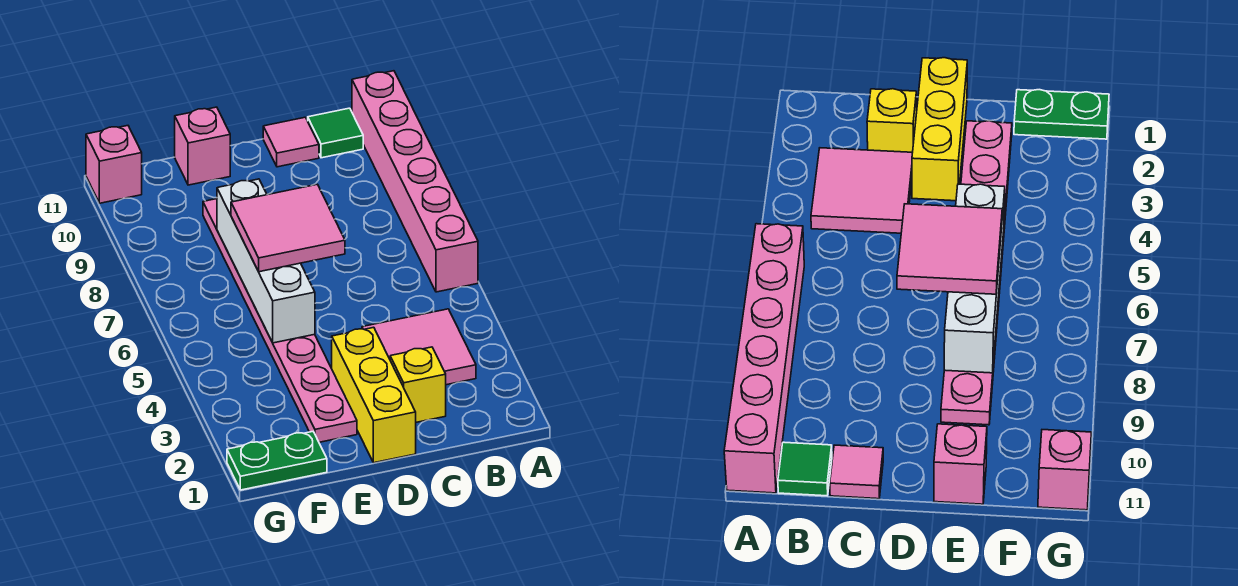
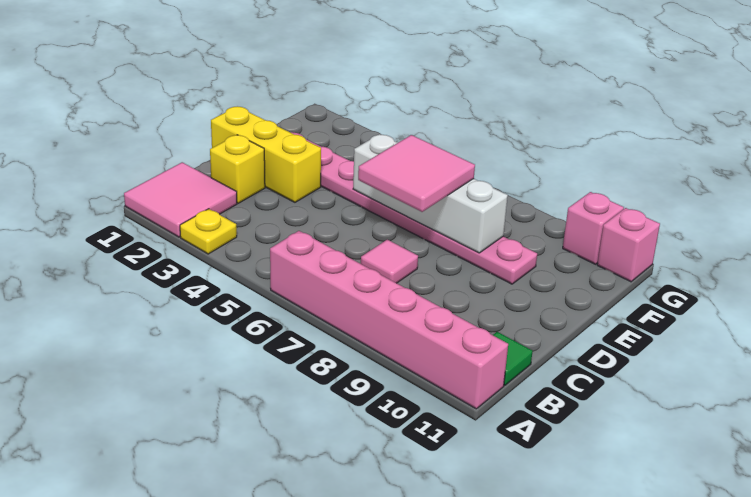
none -> yellow 1x1 plate [180,209,237,254]
pink 2x2 tile [362,309,476,385] -> pink 2x2 tile moved to [124,162,237,237]
pink 1x1 tile [263,117,319,167] -> pink 1x1 tile moved to [361,240,418,283]
pink 1x1 brick [175,107,230,185] -> pink 1x1 brick moved to [563,192,624,264]
green 1x2 plate [227,432,327,490] -> none

